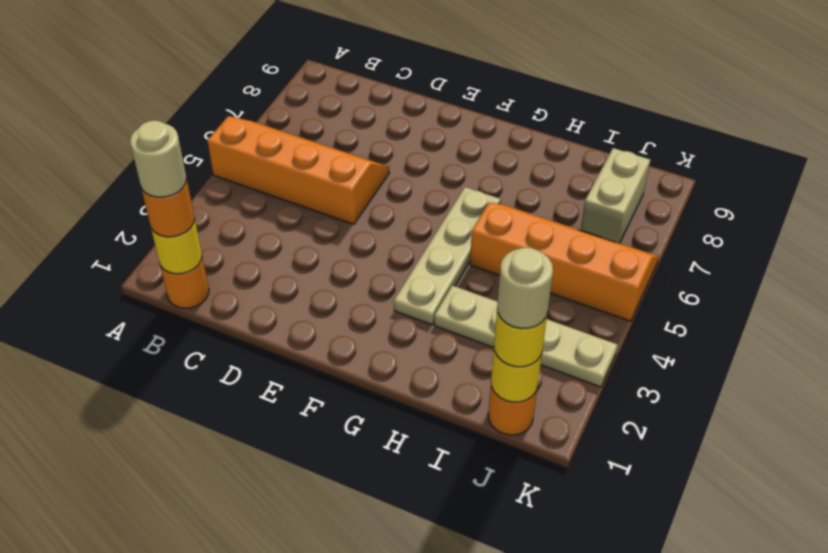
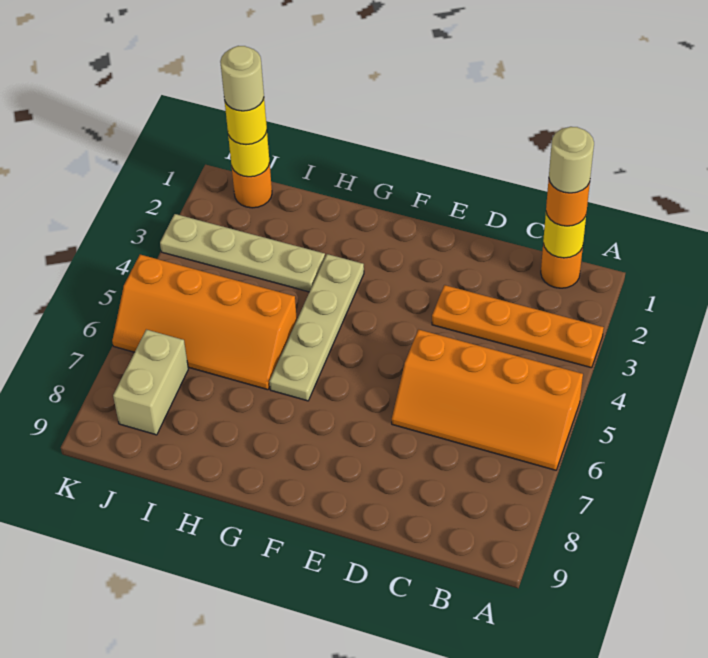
none -> orange 1x4 plate [432,285,604,368]

